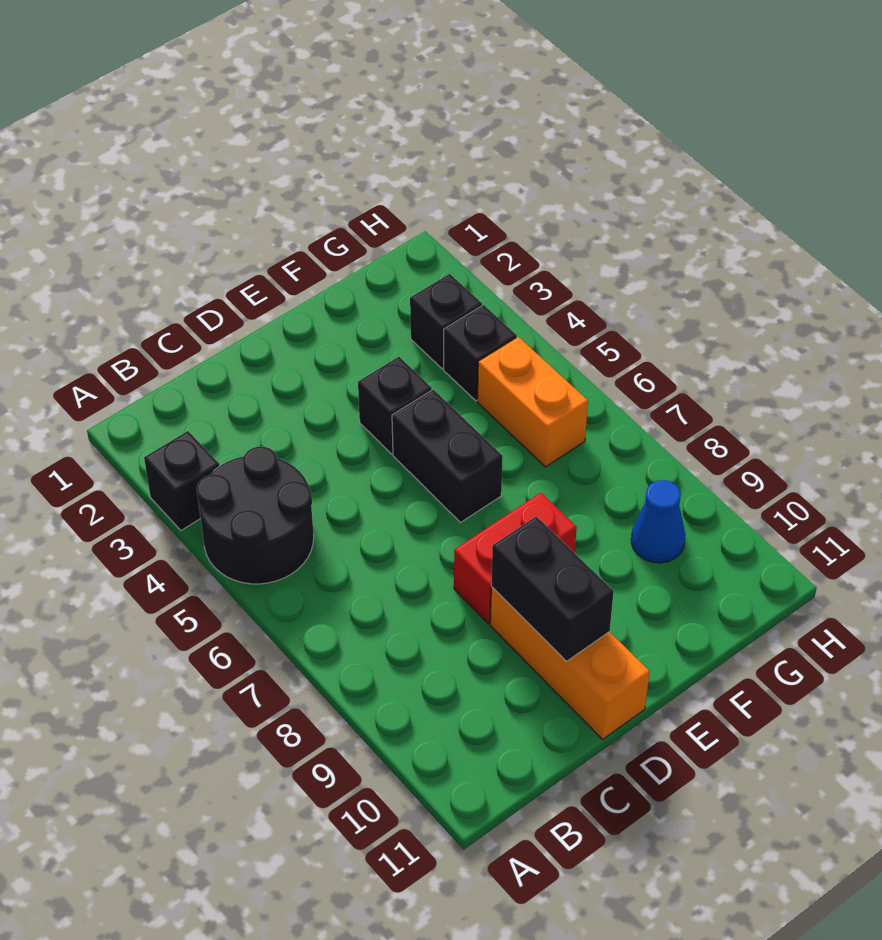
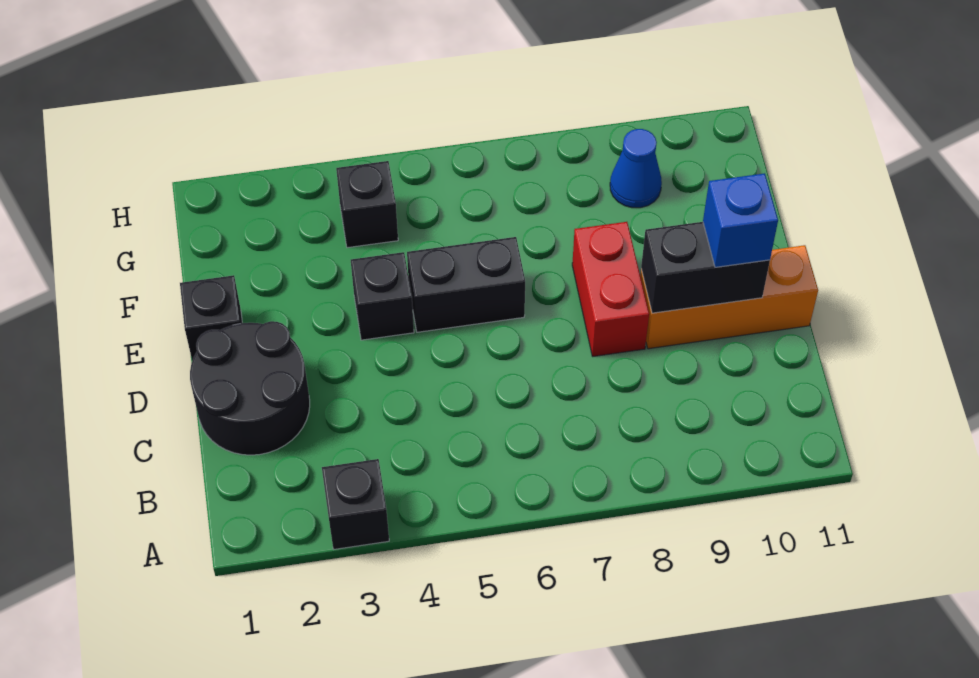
black 2x2 round brick [197,446,314,584] -> black 2x2 round brick moved to [190,321,310,455]
none -> blue 1x1 brick [703,173,778,267]
black 1x1 brick [410,274,482,369] -> black 1x1 brick moved to [180,275,242,361]
orange 1x2 brick [478,337,588,467] -> none

